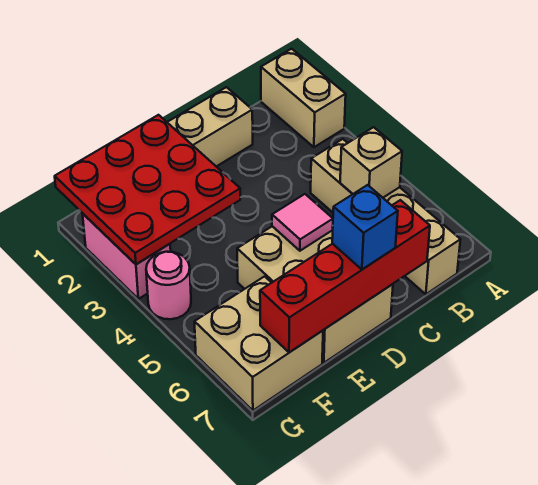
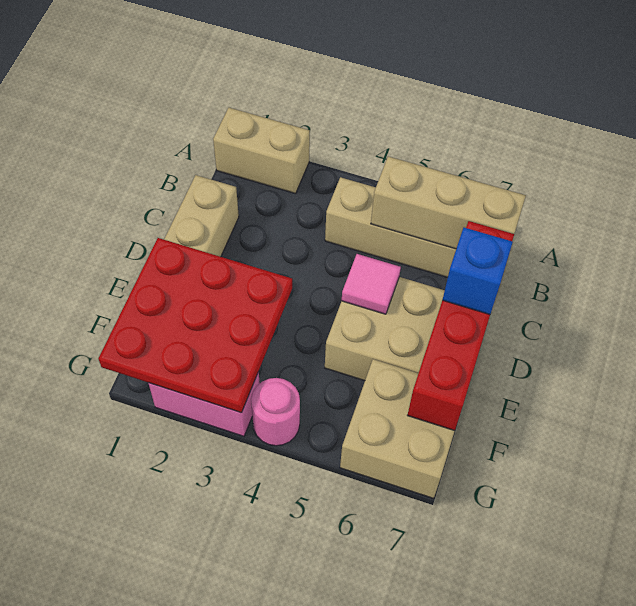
tan 1x1 brick [340,127,402,198] -> tan 1x3 brick [371,156,526,249]

